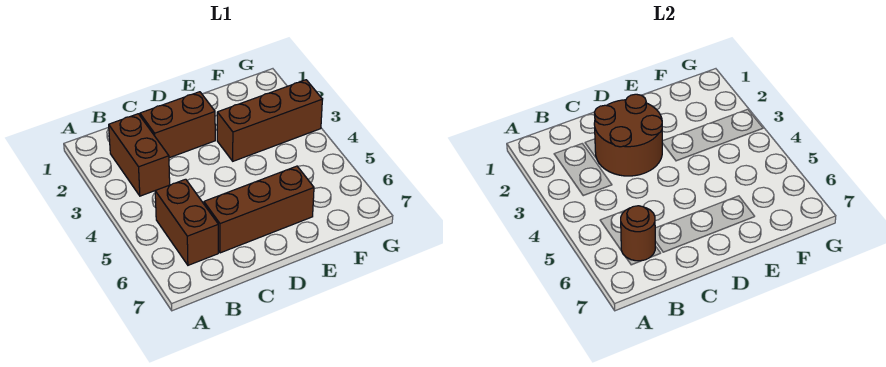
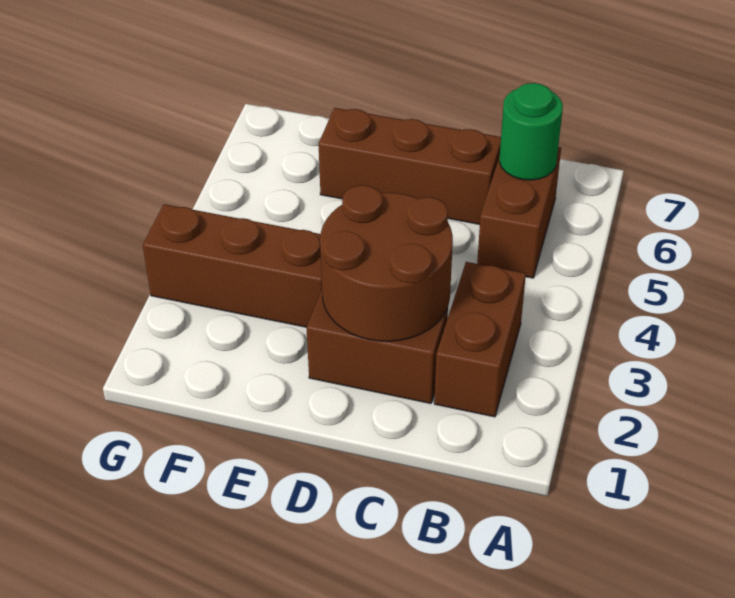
brown 1x1 round brick [621,206,655,261] -> green 1x1 round brick [499,83,563,180]

